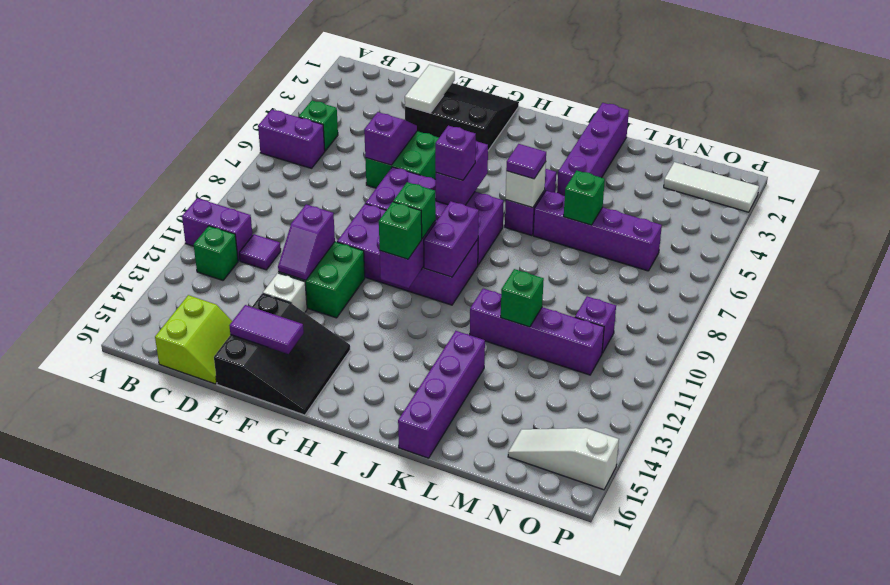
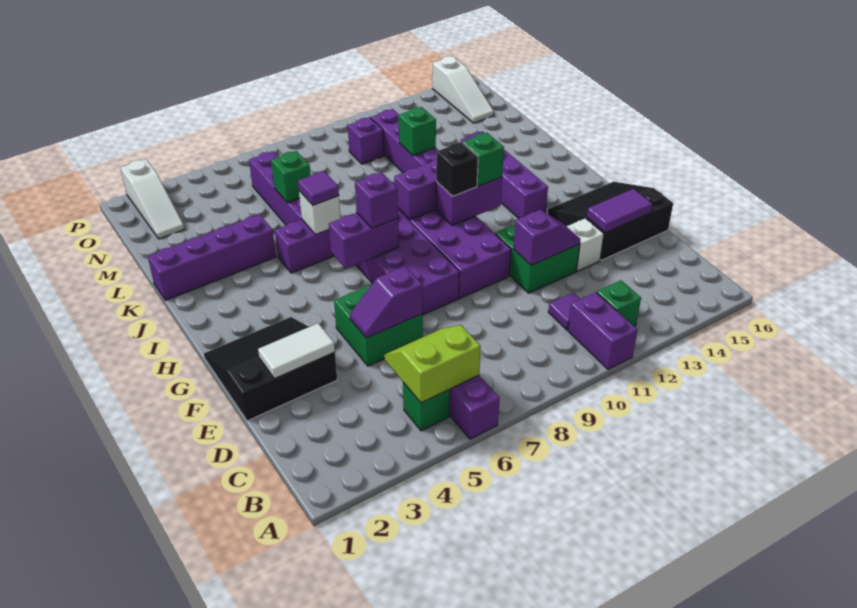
lime 2x2 slope [155,295,232,384] -> lime 2x2 slope moved to [384,325,481,403]
black 3x3 slope [405,83,519,150] -> black 3x3 slope turned to [204,317,337,421]
purple 1x2 tile [229,305,304,354] -> purple 1x2 tile turned to [587,189,652,233]
green 1x1 brick [393,182,436,239] -> black 1x1 brick [436,142,478,196]
purple 1x4 brick [398,331,485,458] -> purple 1x4 brick turned to [461,131,548,218]
white 1x3 tile [664,162,759,212] -> white 1x3 slope [121,159,184,239]

